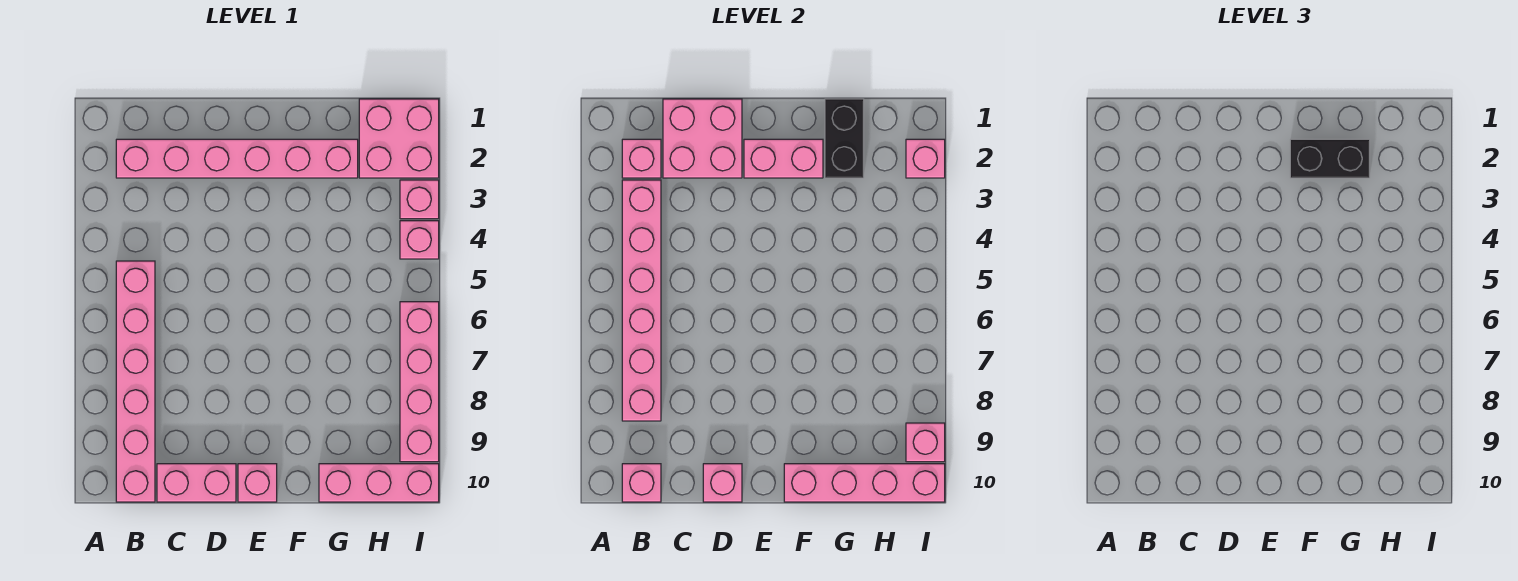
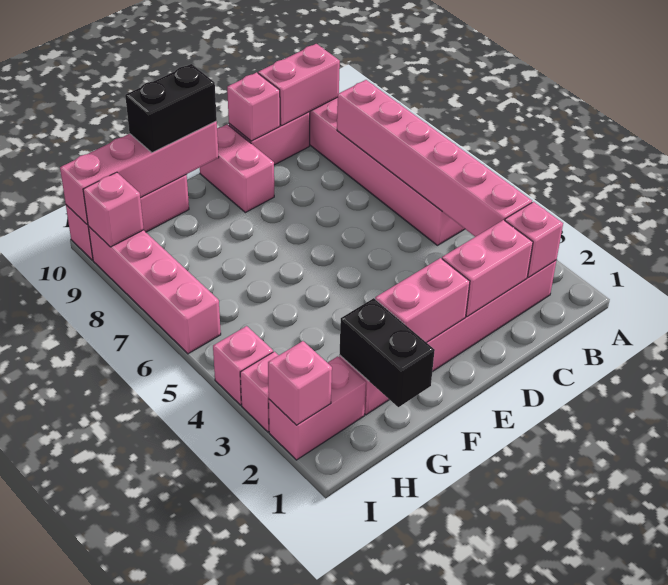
pink 1x1 brick [622,464,661,502] -> pink 1x2 brick [258,44,340,126]
pink 2x2 brick [663,99,742,178] -> pink 1x2 brick [442,220,533,317]
pink 1x1 brick [238,464,277,502] -> pink 1x2 brick [200,124,274,213]
black 1x2 brick [1290,139,1370,178] -> black 1x2 brick moved to [125,64,217,153]
pink 2x2 brick [359,99,439,178] -> pink 1x2 brick [269,356,366,460]

